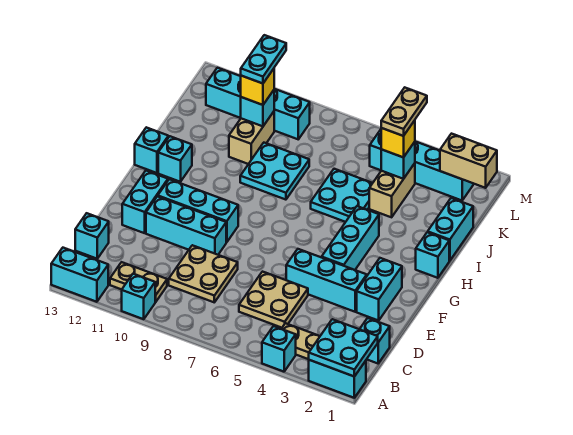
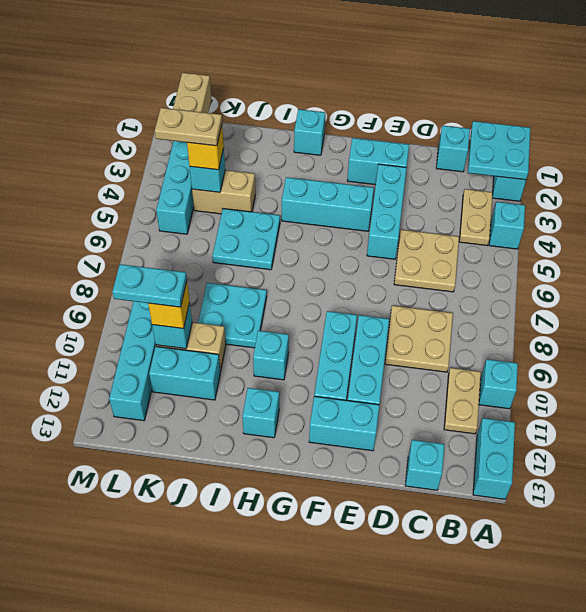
cyan 1x1 brick [135,127,168,173] -> cyan 1x1 brick moved to [253,331,289,380]
cyan 1x2 brick [428,198,473,261] -> cyan 1x2 brick moved to [149,346,220,400]

